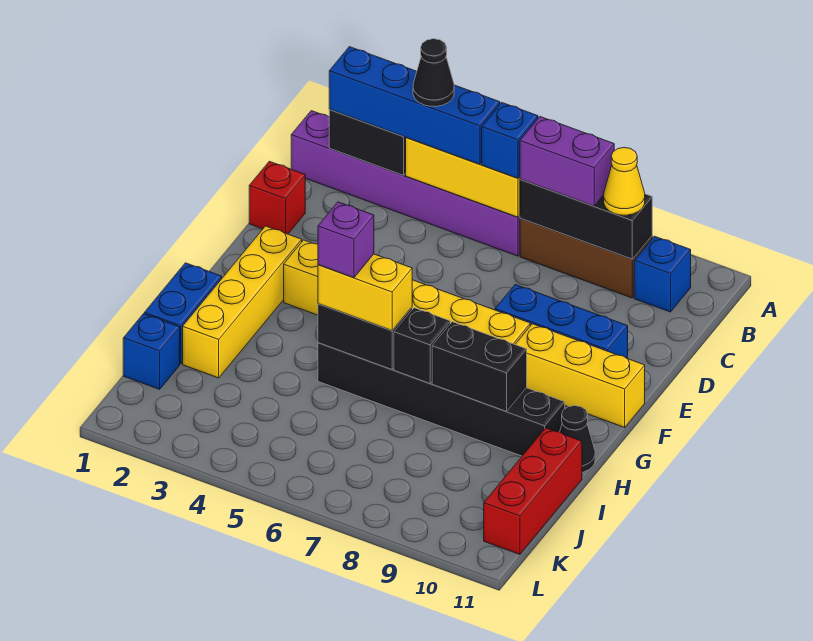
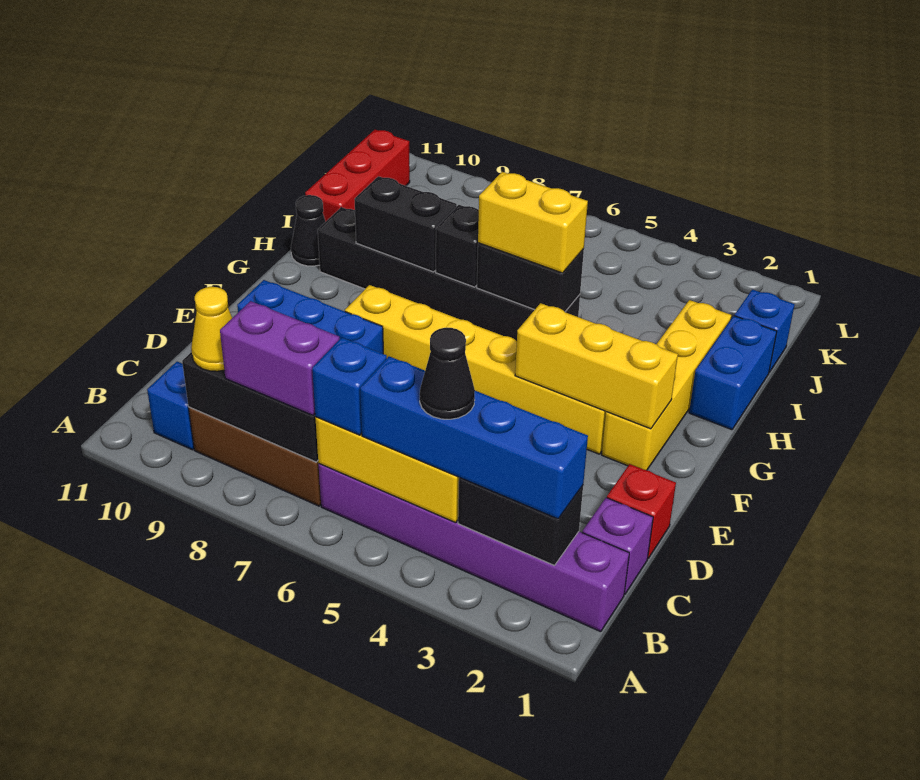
yellow 1x3 brick [515,324,645,427] -> yellow 1x3 brick moved to [515,303,678,429]
purple 1x1 brick [318,202,374,278] -> purple 1x1 brick moved to [582,498,653,594]

